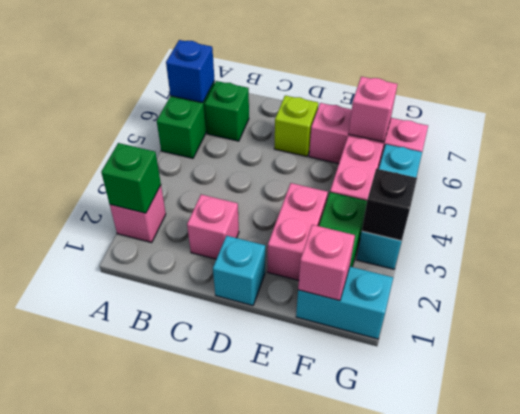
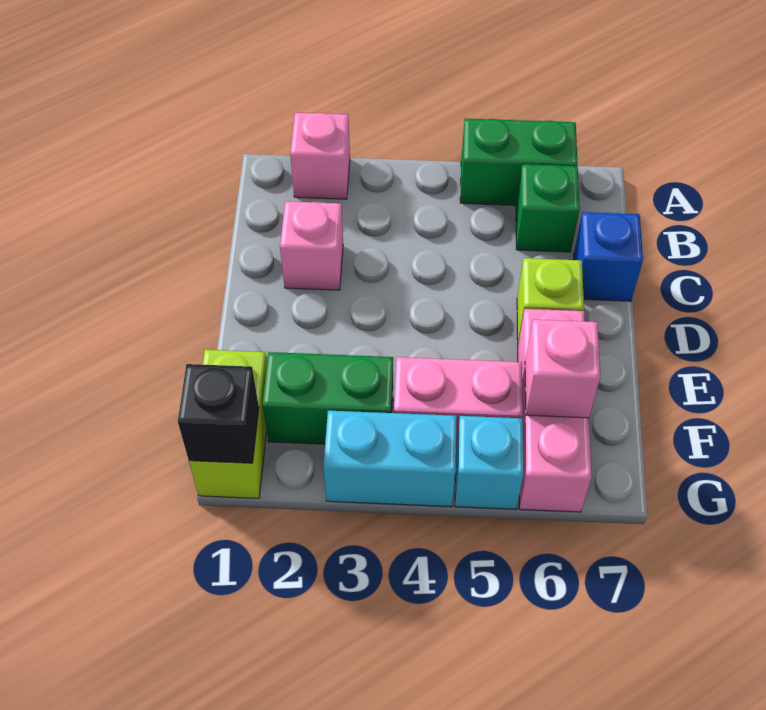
green 1x1 brick [101,143,161,213] -> none
blue 1x1 brick [166,40,214,103] -> blue 1x1 brick moved to [574,212,643,301]
cyan 1x1 brick [213,236,265,306] -> none
pink 1x2 brick [267,183,328,280] -> none
cyan 1x2 brick [296,267,393,339] -> lime 1x2 brick [189,350,267,498]
pink 1x1 brick [298,225,355,301] -> none
black 1x1 brick [362,169,417,241] -> black 1x1 brick moved to [178,364,259,463]

